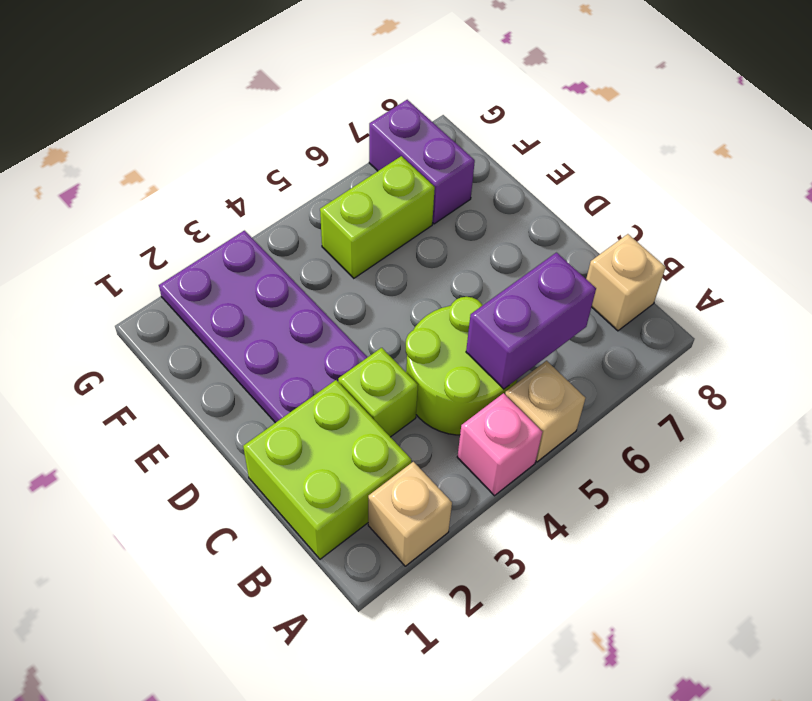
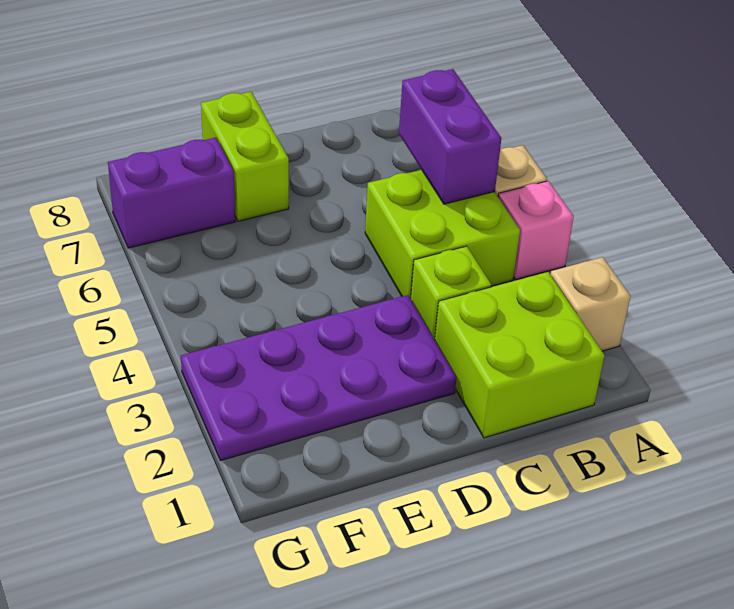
lime 2x2 round brick [406,297,517,435] -> lime 2x2 brick [365,170,520,298]
tan 1x1 brick [586,234,666,331] -> none
lime 1x2 brick [320,156,435,278] -> lime 1x2 brick moved to [201,92,289,221]

